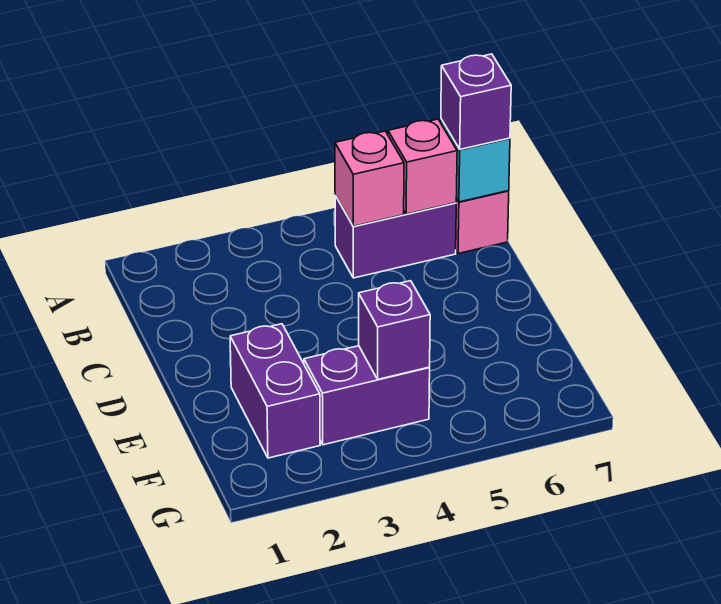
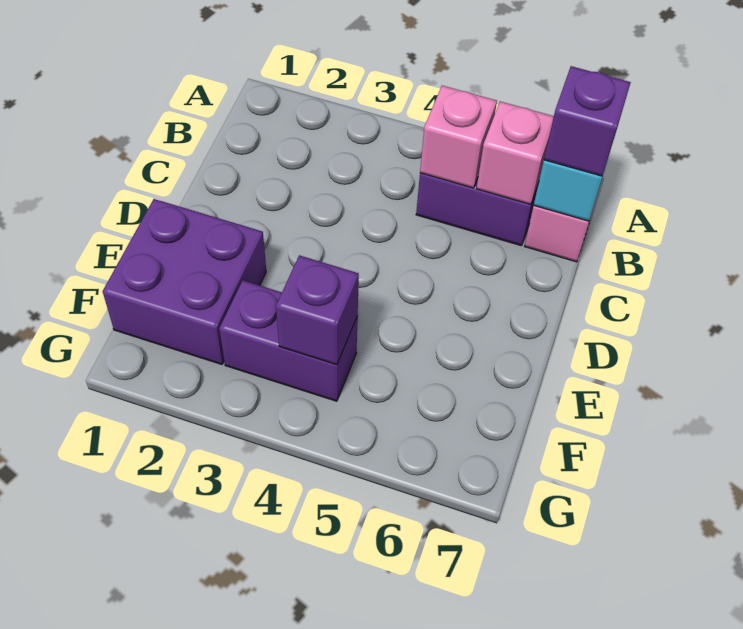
purple 1x2 brick [230,324,320,458] -> purple 2x2 brick [103,199,266,364]

